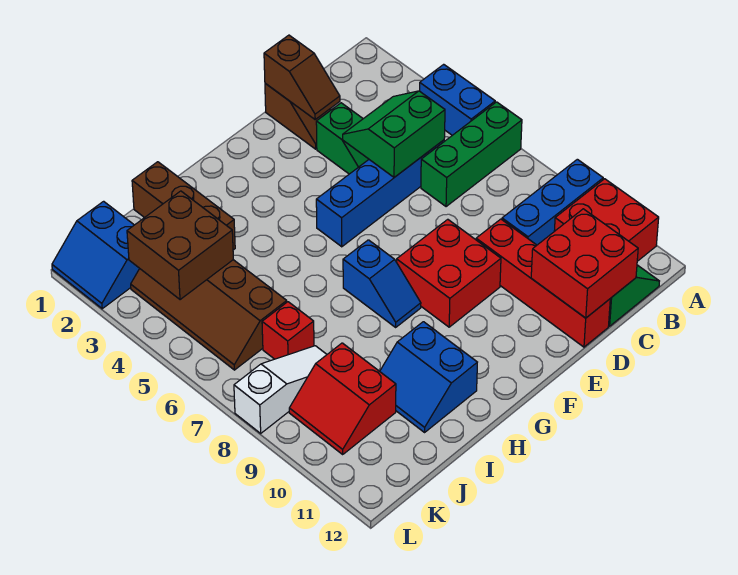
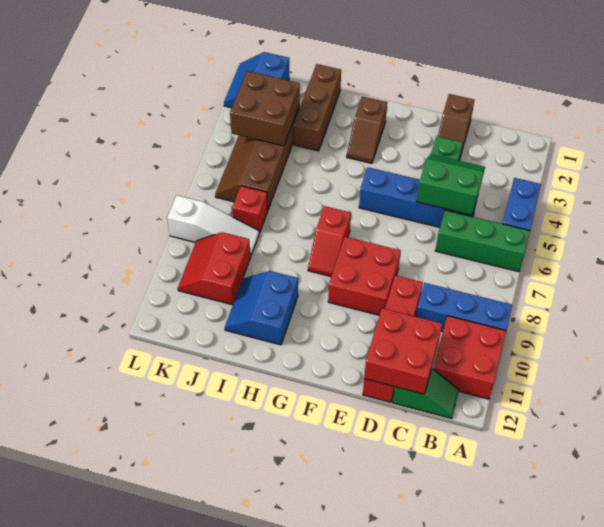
brown 1x2 slope [264,35,340,119] -> brown 1x2 slope moved to [347,96,387,163]
blue 1x2 slope [343,240,421,327] -> red 1x2 slope [308,206,351,276]

